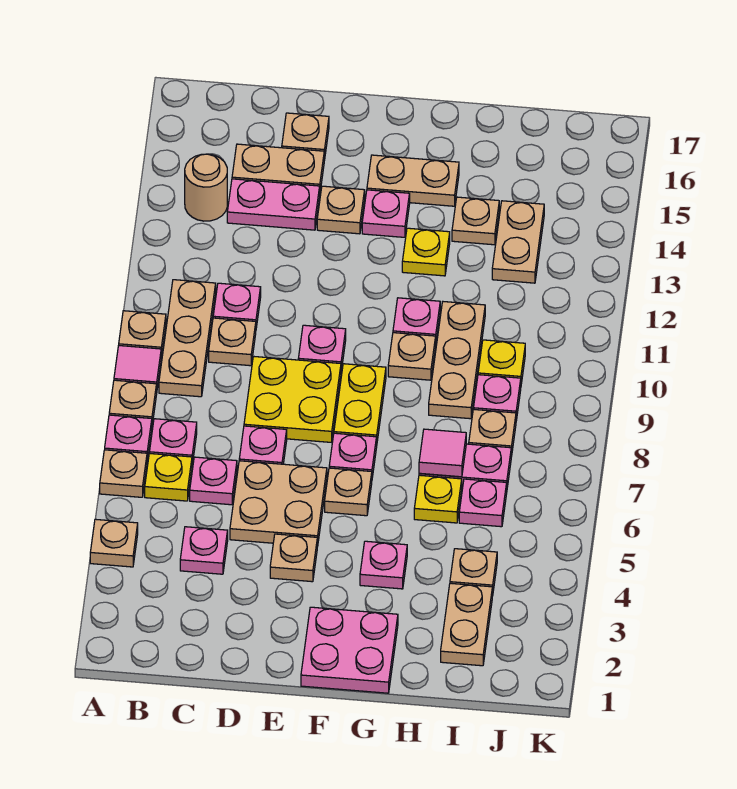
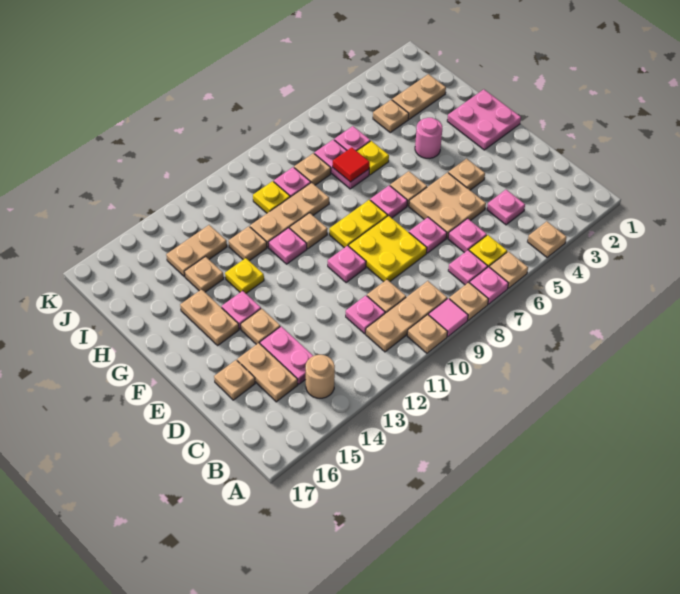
pink 1x1 plate [360,541,407,589] -> pink 1x1 round brick [415,118,442,158]
pink 1x1 tile [419,429,466,477] -> red 1x1 tile [333,147,370,182]
none -> tan 1x1 plate [229,226,267,261]

